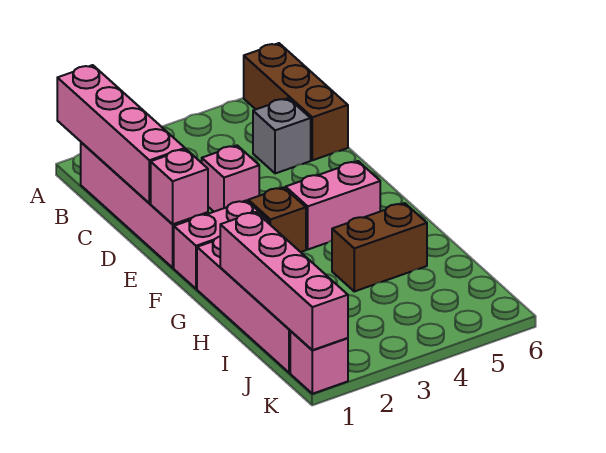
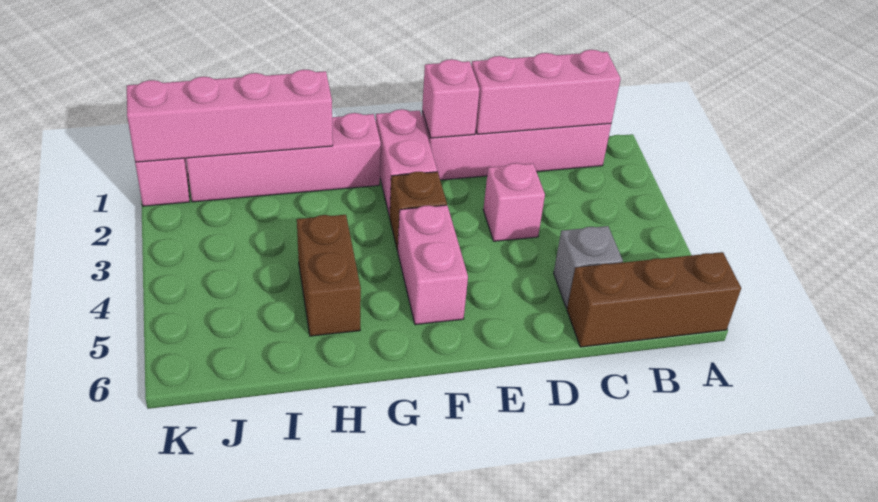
pink 1x4 brick [57,65,185,203] -> pink 1x3 brick [472,50,621,134]

